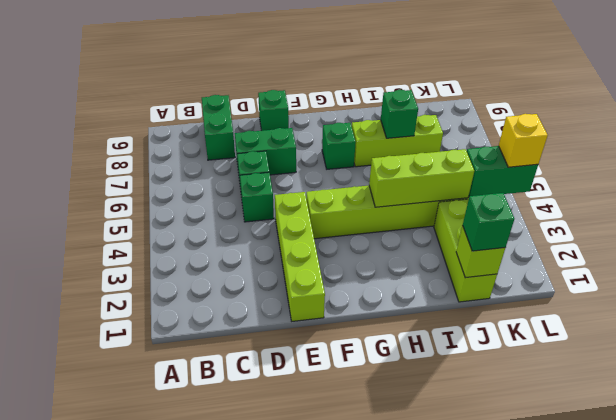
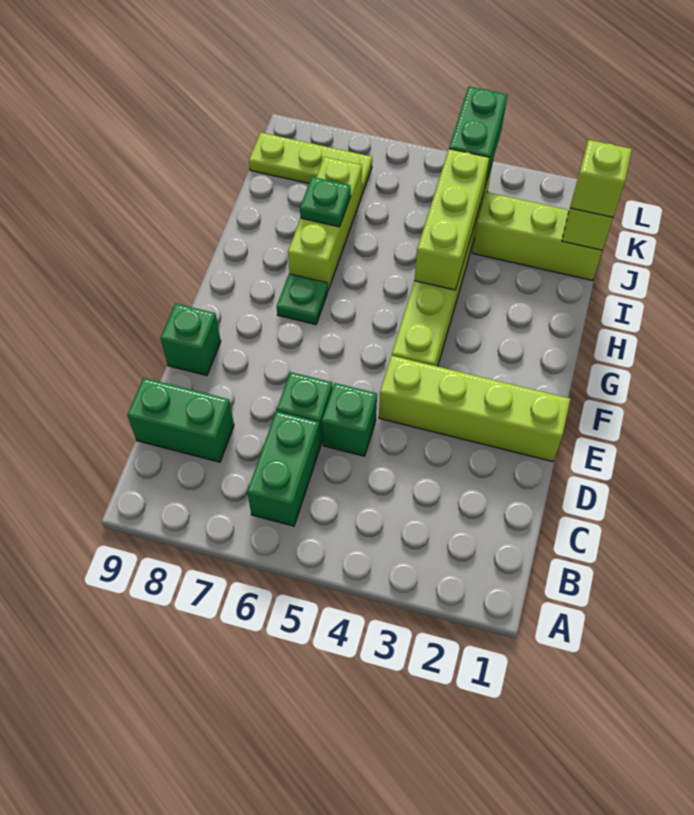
green 1x2 brick [235,128,296,175] -> green 1x2 brick moved to [247,411,320,526]
green 1x1 brick [322,123,356,169] -> green 1x1 plate [277,274,328,325]
green 1x1 brick [381,90,418,138] -> green 1x1 plate [300,177,351,227]
green 1x1 brick [463,193,514,251] -> lime 1x1 brick [571,140,632,217]
none -> lime 1x3 plate [249,133,372,194]
yellow 1x1 brick [499,114,548,167] -> none

